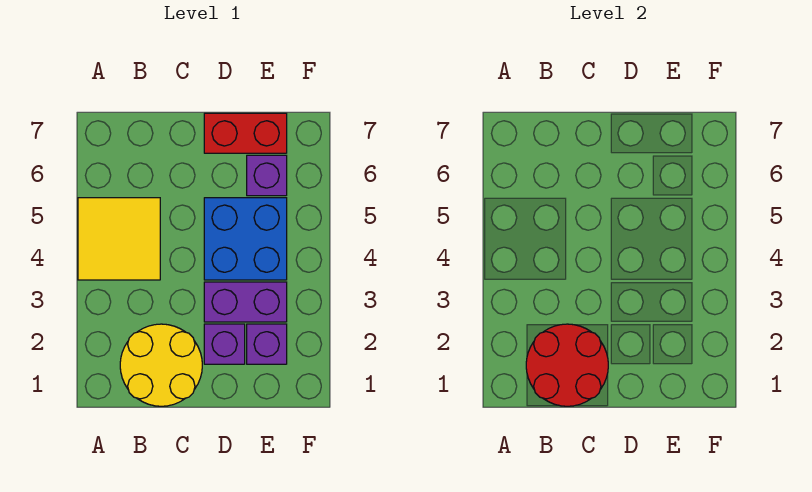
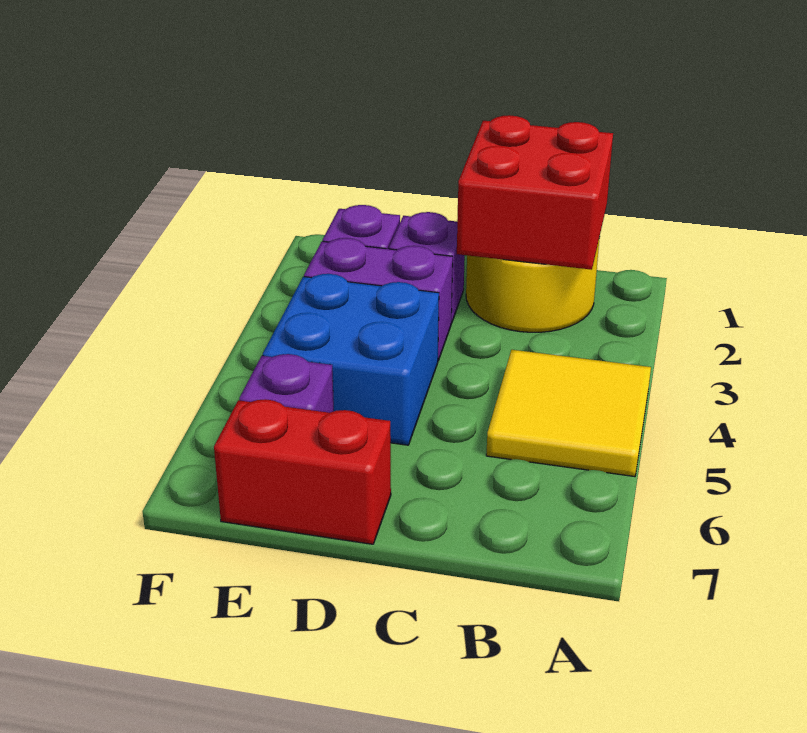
red 2x2 round brick [526,324,608,406] -> red 2x2 brick [457,115,613,270]

